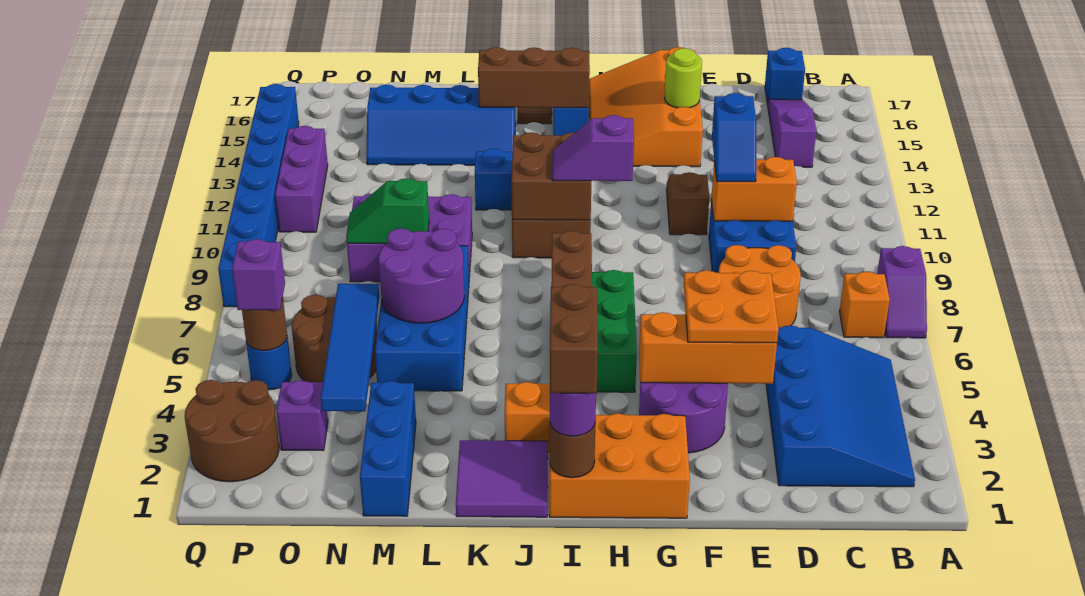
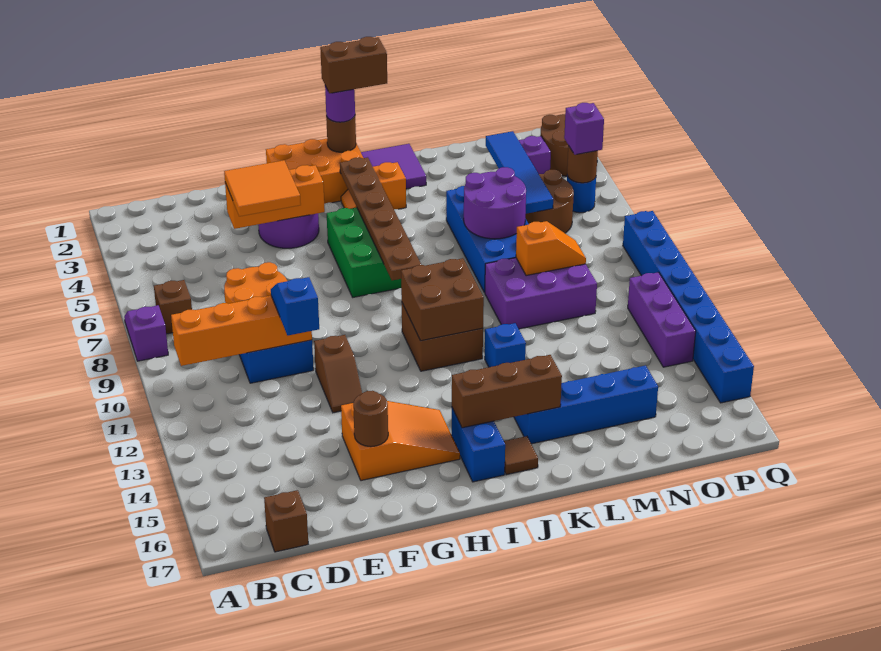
blue 3x4 slope [766,325,915,487] -> none
orange 1x1 brick [840,272,890,338] -> brown 1x1 brick [154,280,192,334]
purple 1x3 slope [768,99,816,167] -> none
blue 1x1 brick [765,48,805,105] -> brown 1x1 brick [264,490,308,552]
orange 1x2 brick [711,157,797,221] -> orange 1x4 brick [171,296,312,366]
orange 2x2 plate [684,270,779,343] -> orange 2x2 tile [224,160,301,216]
orange 3x4 slope [589,47,703,167] -> orange 2x3 slope [341,401,460,481]
lime 1x1 round brick [665,48,702,108] -> brown 1x1 round brick [353,391,388,447]
purple 1x2 slope [552,115,634,181] -> none
brown 1x2 brick [550,284,598,393] -> brown 1x2 brick turned to [320,37,387,93]
blue 1x3 brick [360,381,416,516] -> none
green 1x2 slope [346,178,429,244] -> orange 1x2 slope [516,221,586,276]

